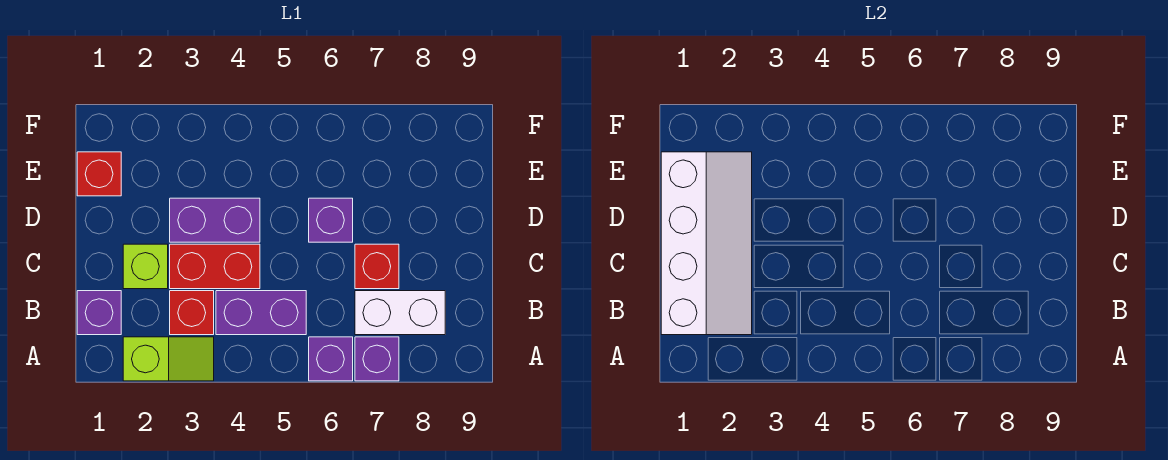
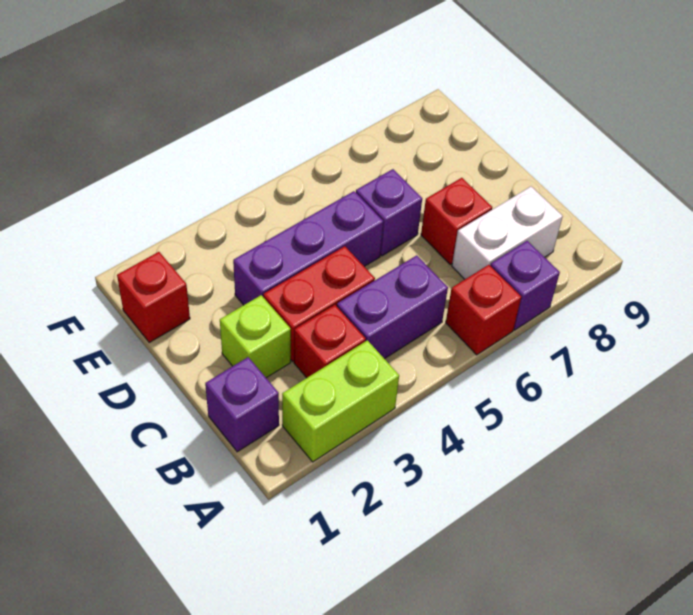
lime 1x2 slope [123,337,214,381] -> lime 1x2 brick [282,340,399,462]
purple 1x1 brick [309,337,353,381] -> red 1x1 brick [446,265,521,355]
white 2x4 slope [661,152,752,335] -> none
purple 1x2 brick [170,198,260,242] -> purple 1x3 brick [233,191,383,305]

